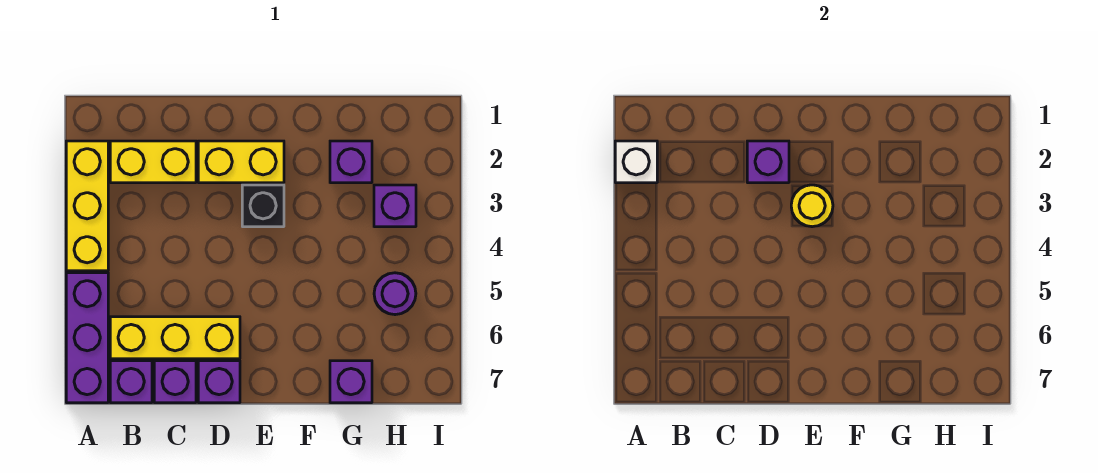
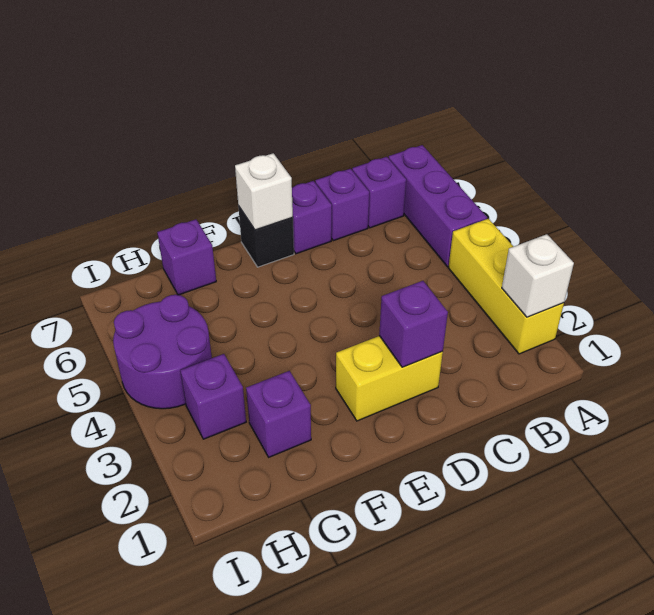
yellow 1x2 brick [110,141,196,183] -> none
yellow 1x3 brick [110,317,240,359] -> none
black 1x1 brick [242,185,284,227] -> black 1x1 brick moved to [238,206,294,267]
yellow 1x1 round brick [791,185,833,227] -> none
none -> white 1x1 brick [235,153,293,230]
purple 1x1 round brick [374,273,416,315] -> purple 2x2 round brick [113,295,212,409]

